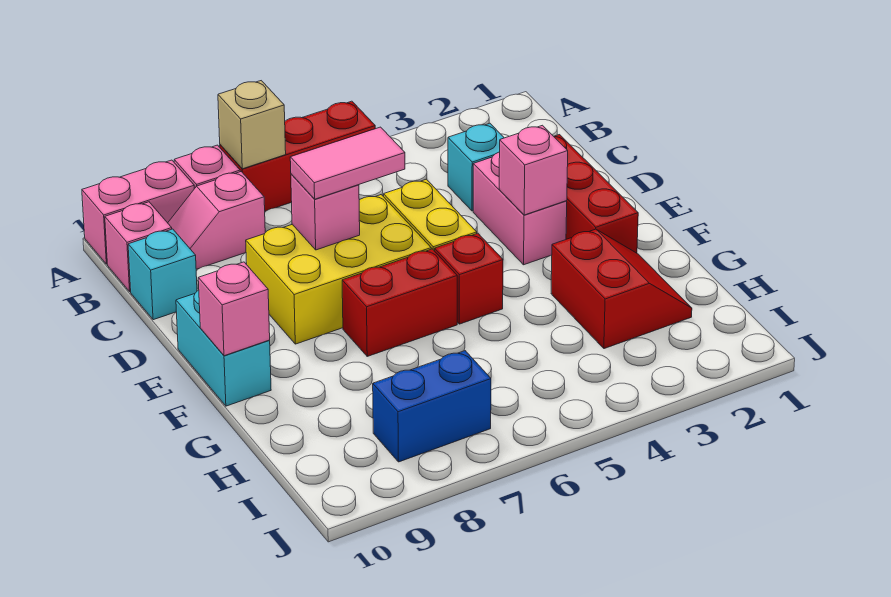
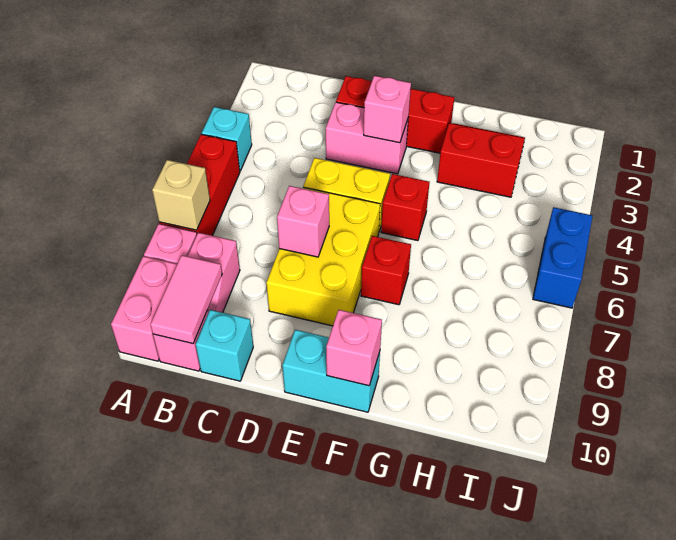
cyan 1x1 brick [448,123,504,211] -> cyan 1x1 brick moved to [202,107,252,171]
pink 1x2 tile [290,127,405,199] -> pink 1x2 tile moved to [150,255,222,344]
red 1x2 brick [342,249,457,356] -> red 1x1 brick [361,236,411,305]
blue 1x2 brick [373,351,491,462] -> blue 1x2 brick moved to [533,207,592,308]

